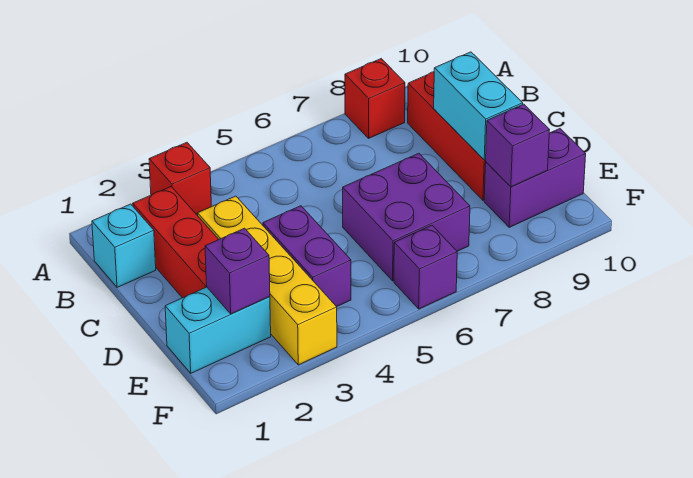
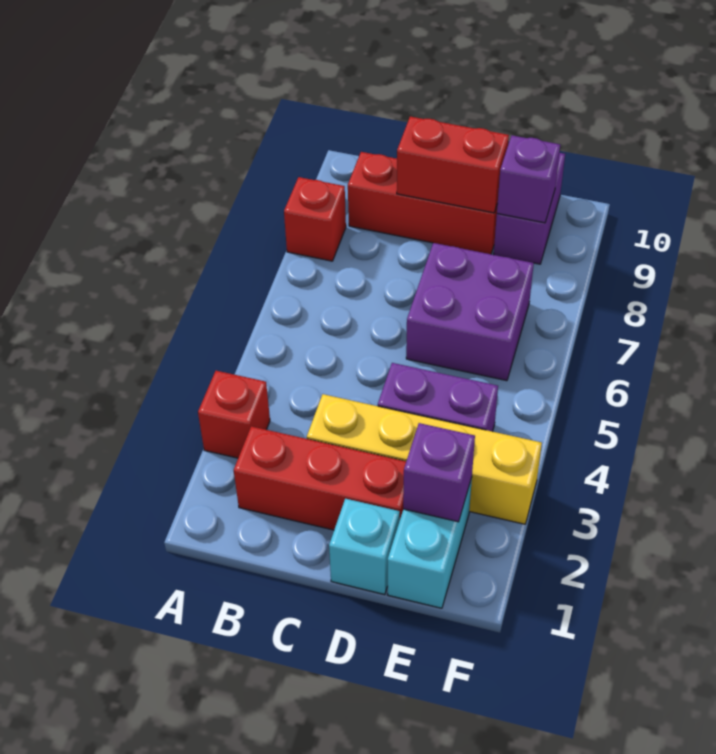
cyan 1x1 brick [92,204,156,287] -> cyan 1x1 brick moved to [329,499,400,595]
cyan 1x2 brick [434,52,523,160] -> red 1x2 brick [397,117,509,213]
purple 1x1 brick [394,225,457,309] -> none

